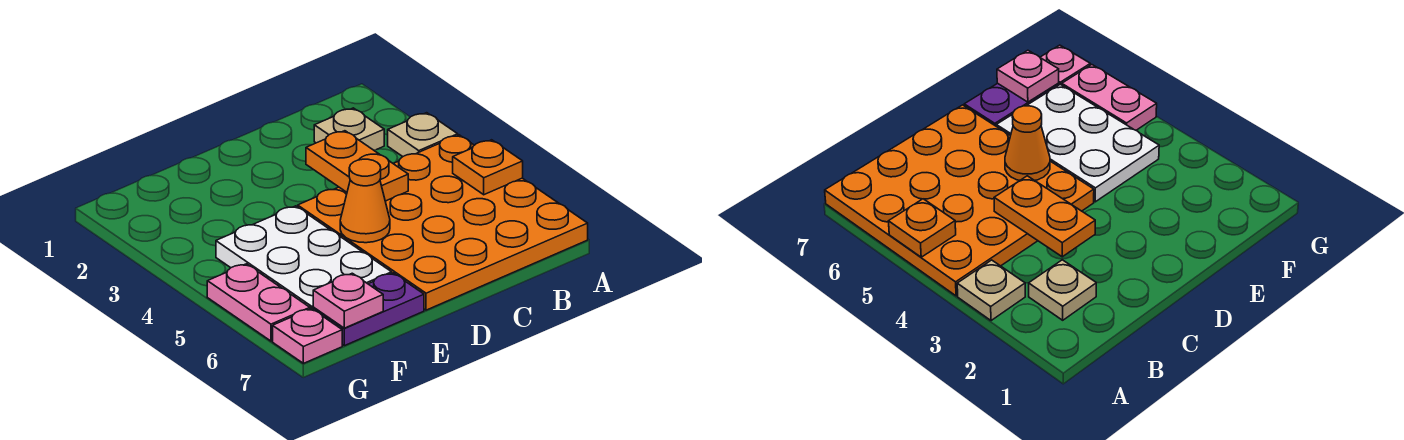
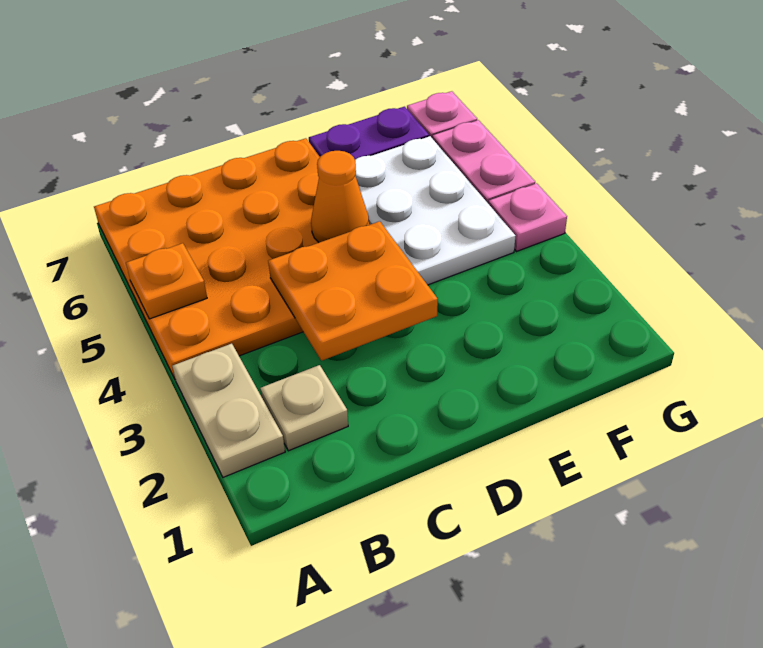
tan 1x1 plate [388,113,458,156] -> tan 1x2 plate [172,344,285,477]
orange 1x2 plate [306,131,408,201] -> orange 2x2 plate [268,221,438,361]
pink 1x1 plate [313,273,383,328] -> pink 1x1 plate moved to [489,183,567,252]

